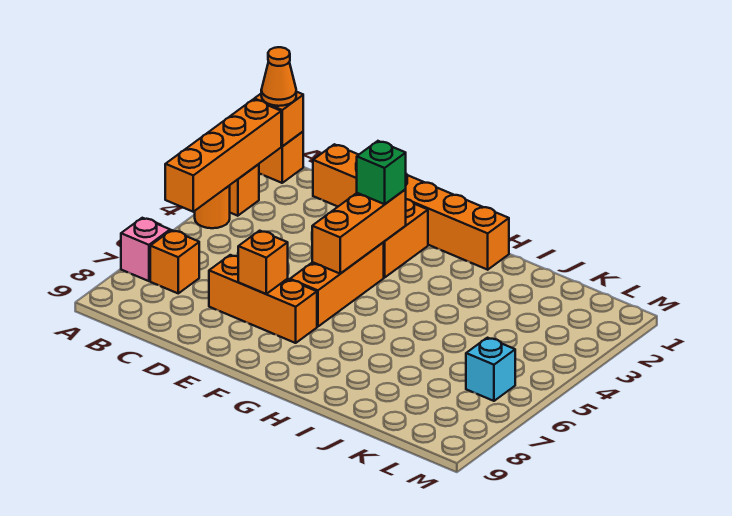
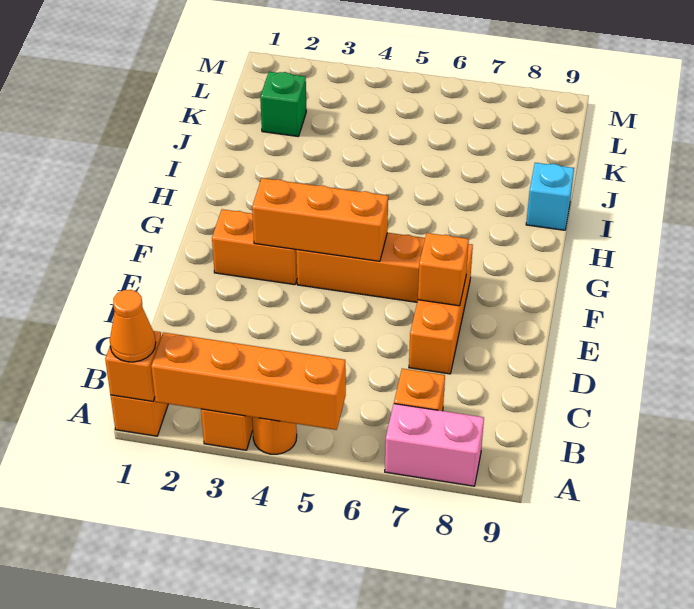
pink 1x1 brick [121,218,170,281] -> pink 1x2 brick [385,404,484,486]
orange 1x6 brick [313,144,509,270] -> none
green 1x1 brick [357,141,406,204] -> green 1x1 brick moved to [260,72,306,136]
cyan 1x1 brick [466,338,515,401] -> cyan 1x1 brick moved to [526,163,574,230]

